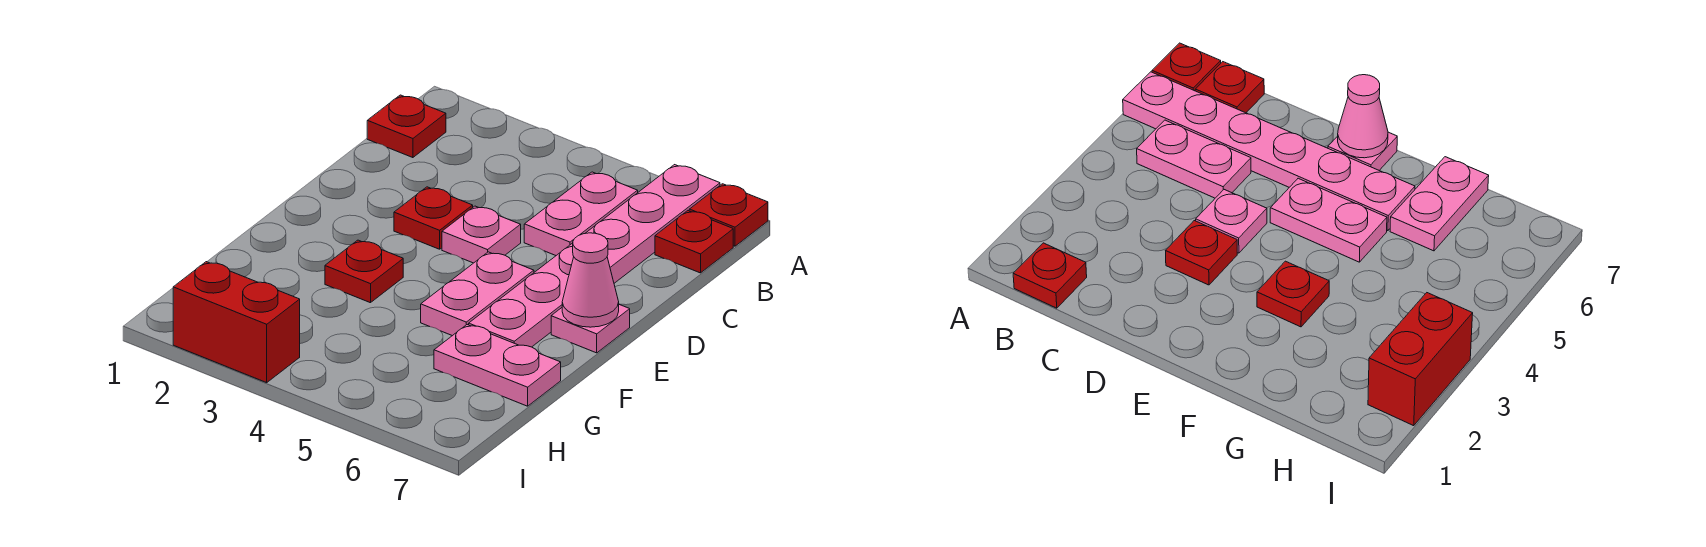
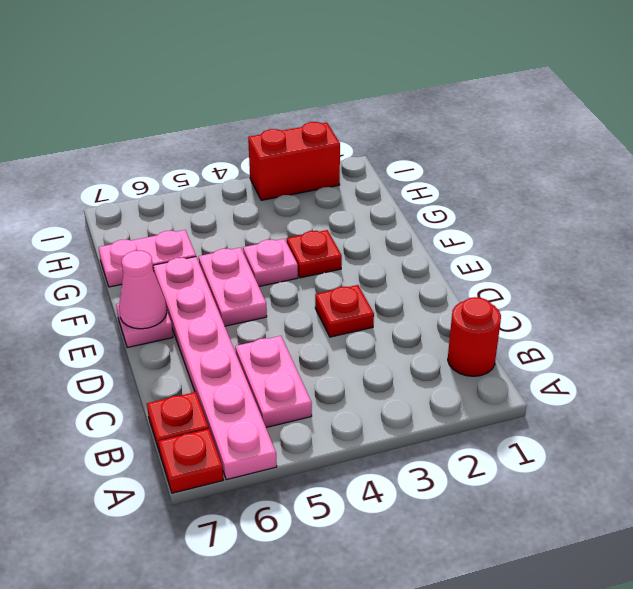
red 1x1 plate [367,95,446,158] -> red 1x1 round brick [448,297,501,376]
pink 1x1 plate [442,206,521,263] -> pink 1x1 plate moved to [243,239,298,286]

